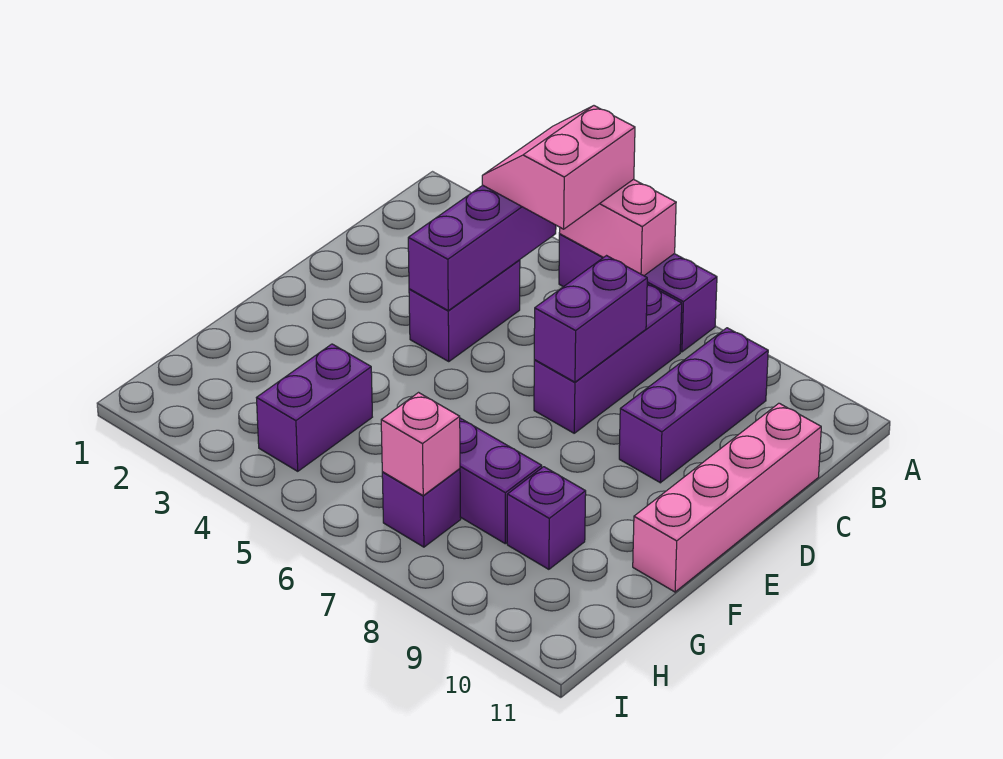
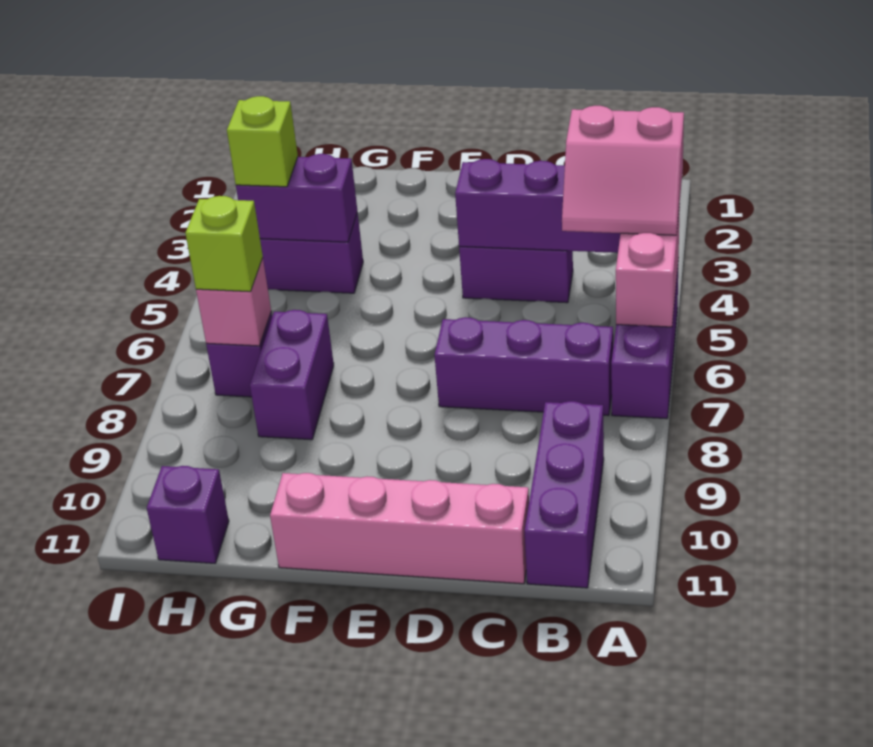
pink 2x2 slope [482,106,635,229] -> pink 2x2 slope turned to [562,106,684,235]
purple 1x3 brick [619,328,768,483] -> purple 1x3 brick turned to [525,401,604,588]
purple 1x2 brick [534,256,647,382] -> purple 1x2 brick moved to [236,154,357,242]
purple 1x1 brick [507,467,586,569] -> purple 1x1 brick moved to [147,466,229,563]
none -> lime 1x1 brick [227,96,298,187]
none -> lime 1x1 brick [185,196,263,292]

